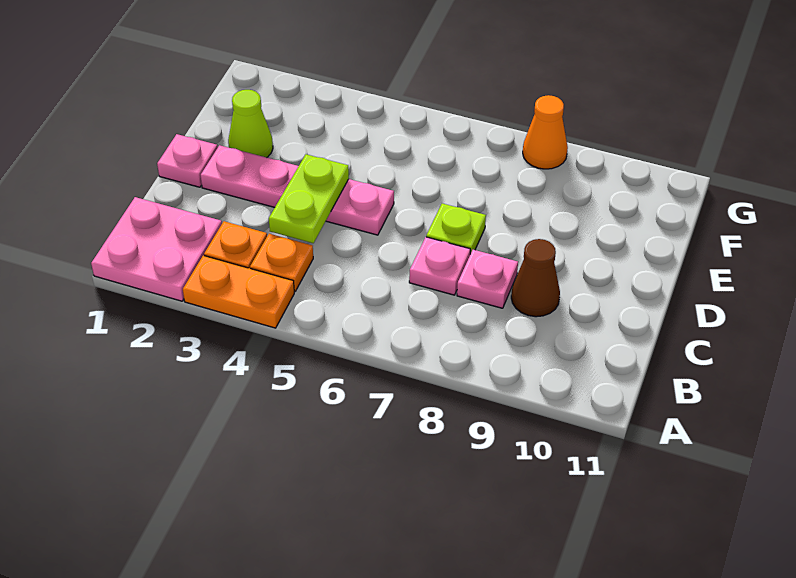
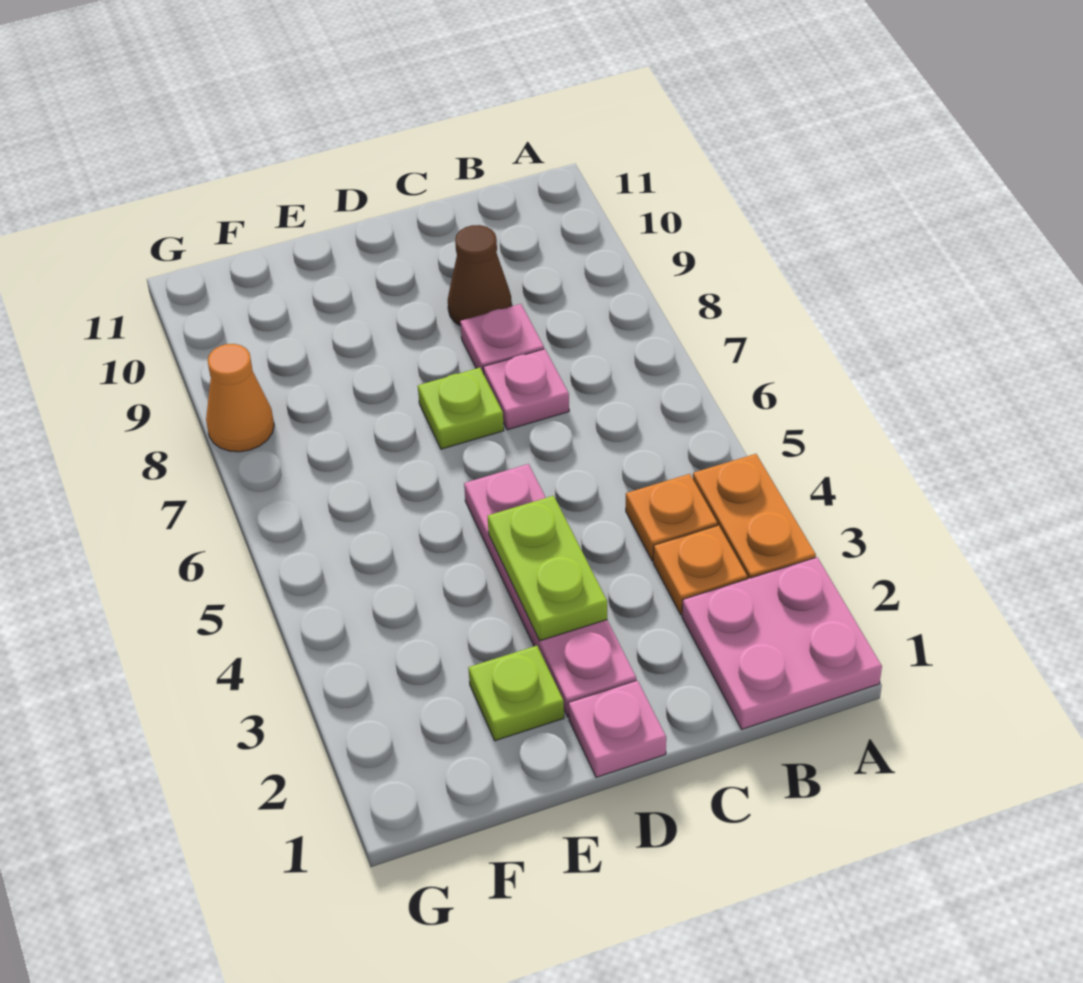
lime 1x2 plate [269,154,349,243] -> lime 1x2 plate turned to [488,496,607,641]
lime 1x1 cone [228,90,273,158] -> lime 1x1 plate [468,646,564,741]

